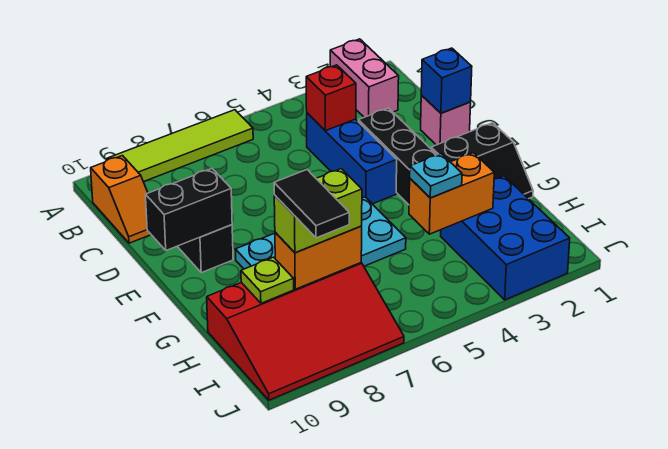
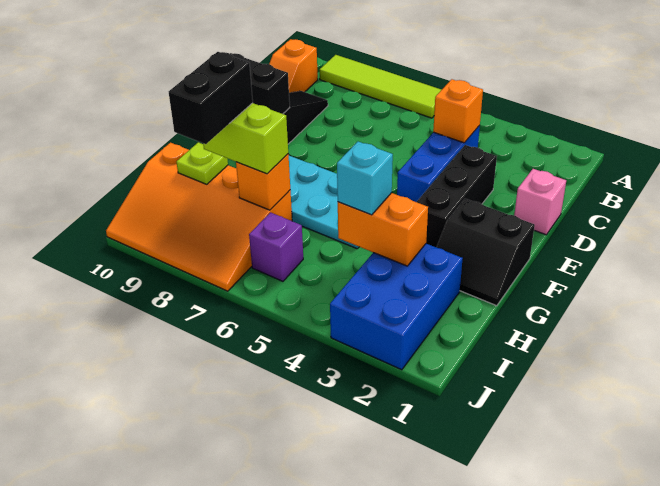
pink 1x2 brick [330,39,399,117] -> none
red 1x1 brick [306,65,356,131] -> orange 1x1 brick [433,79,483,143]
blue 1x1 brick [421,48,472,113] -> none
cyan 1x1 plate [410,154,462,198] -> cyan 1x1 brick [337,142,393,215]
red 3x4 slope [207,263,404,400] -> orange 3x4 slope [106,143,292,291]
orange 1x2 brick [275,226,362,289] -> orange 1x1 brick [236,154,290,210]
black 1x2 tile [274,170,349,238] -> black 1x2 brick [169,52,253,144]
none -> purple 1x1 brick [249,213,303,281]

